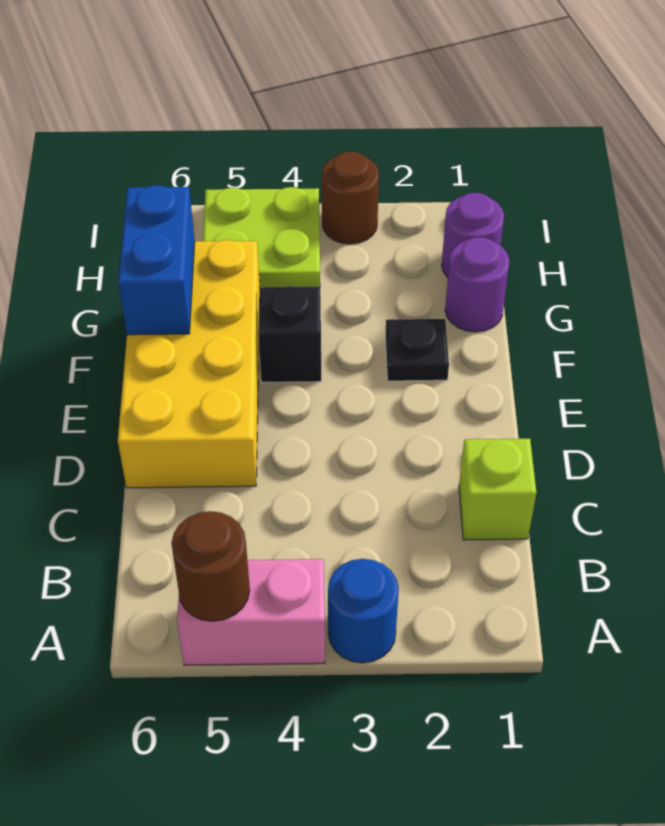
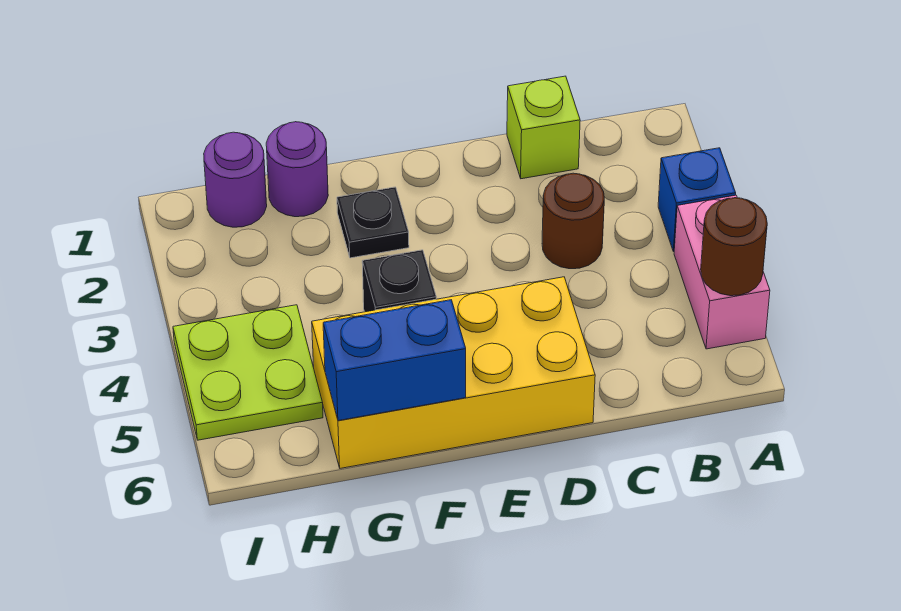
blue 1x1 round brick [328,559,399,663] -> blue 1x1 brick [658,148,736,252]
brown 1x1 round brick [322,151,379,244] -> brown 1x1 round brick moved to [542,173,604,269]

